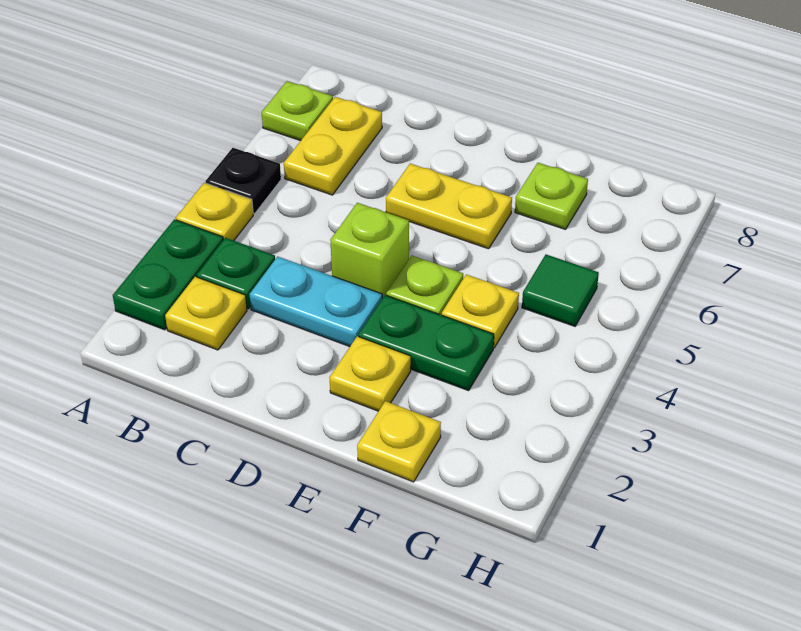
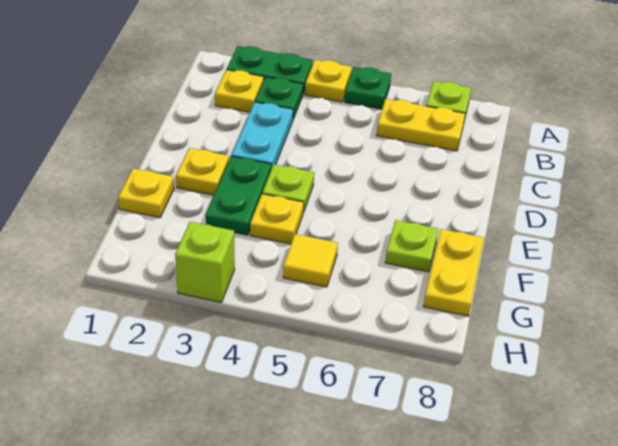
black 1x1 plate [206,148,281,214] -> green 1x1 plate [345,67,391,109]
lime 1x1 brick [330,203,409,298] -> lime 1x1 brick moved to [175,222,235,302]
yellow 1x2 plate [386,164,512,249] -> yellow 1x2 plate moved to [423,229,484,316]
green 1x1 tile [522,254,599,326] -> yellow 1x1 tile [283,234,338,287]

